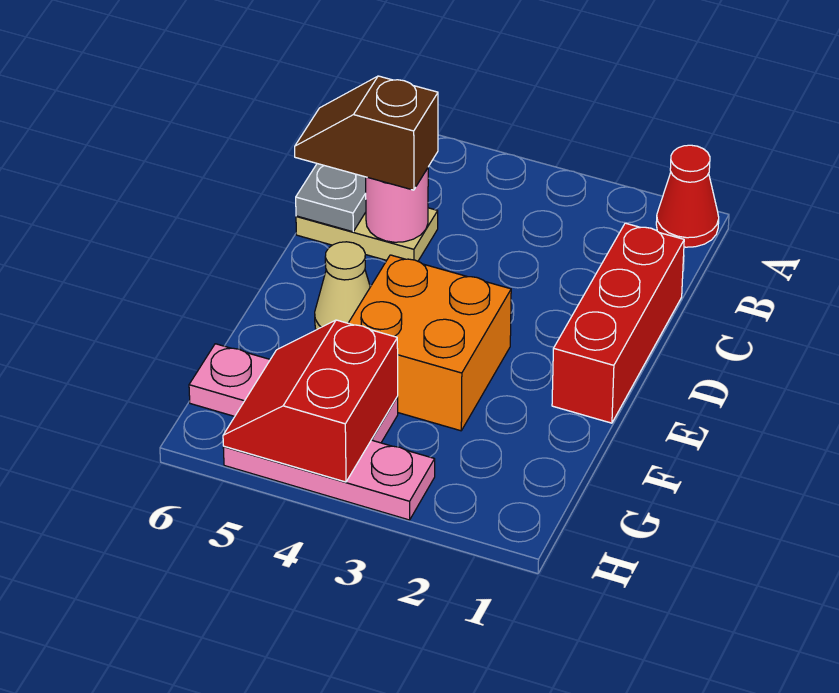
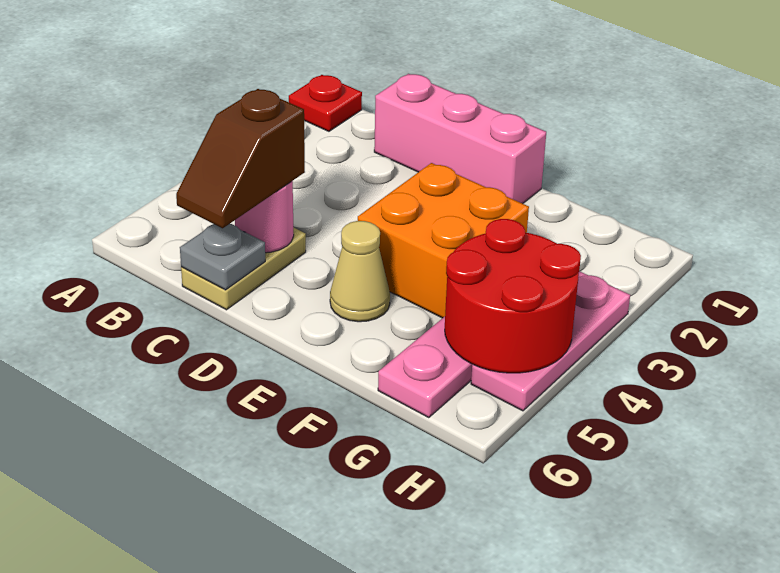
red 1x1 cone [656,145,719,247] -> red 1x1 plate [289,75,362,131]
red 1x3 brick [552,223,684,423] -> pink 1x3 brick [374,74,546,204]
red 2x2 slope [223,320,398,482] -> red 2x2 round brick [445,219,581,373]

